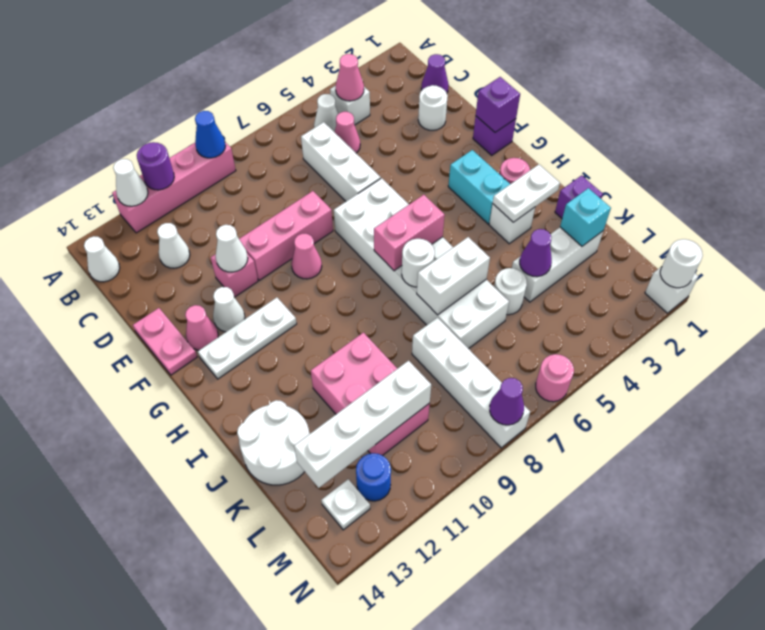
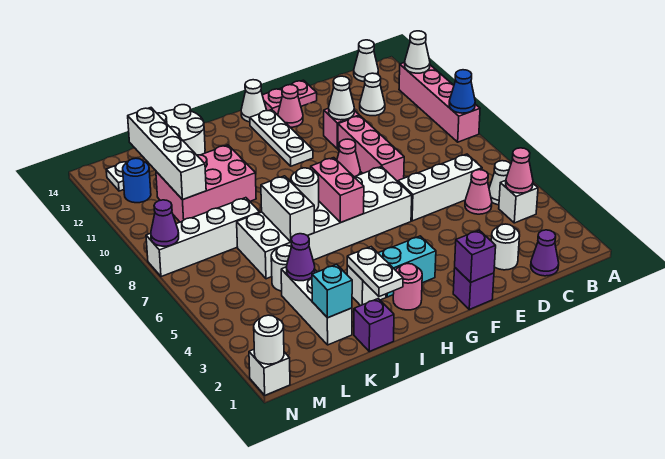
purple 1x1 round brick [137,142,174,190] -> none
white 1x1 cone [213,287,245,332] -> white 1x1 cone moved to [241,80,266,122]
pink 1x1 round brick [536,354,574,402] -> none

